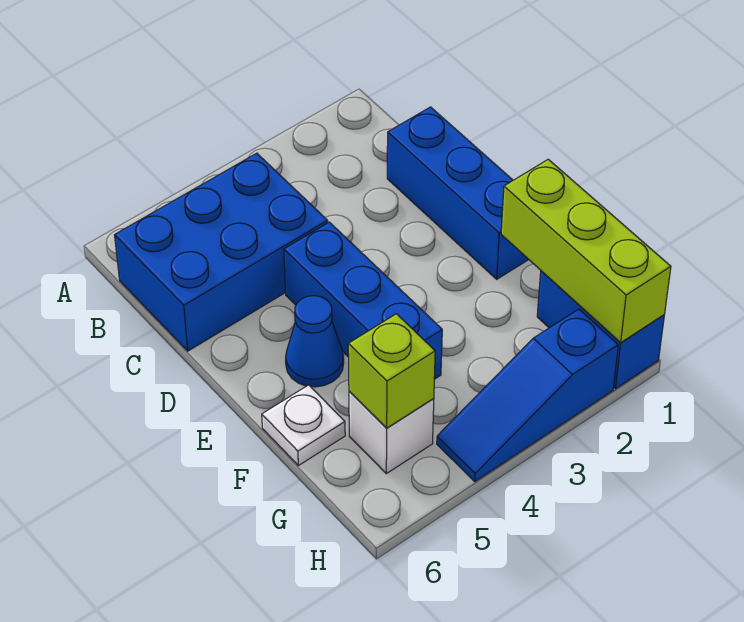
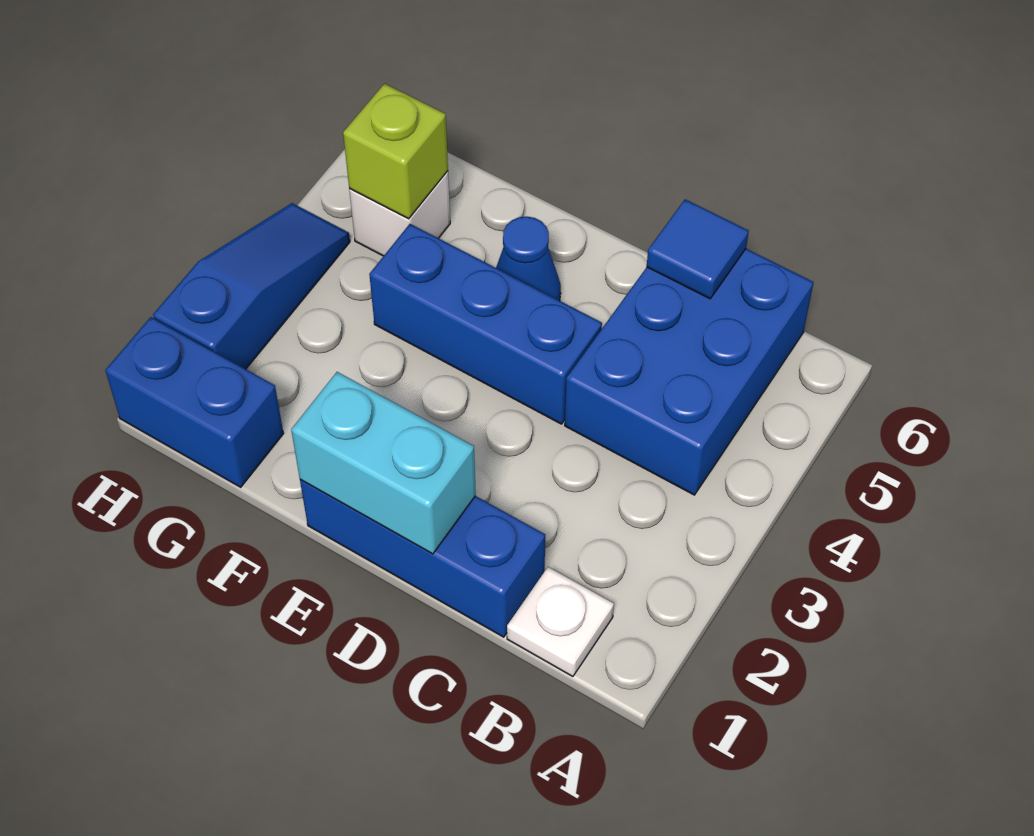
none -> blue 1x1 tile [647,199,749,299]
none -> cyan 1x2 brick [291,372,476,554]
lime 1x3 brick [501,159,671,342] -> none
white 1x1 plate [262,385,345,466] -> white 1x1 plate moved to [507,567,614,677]

